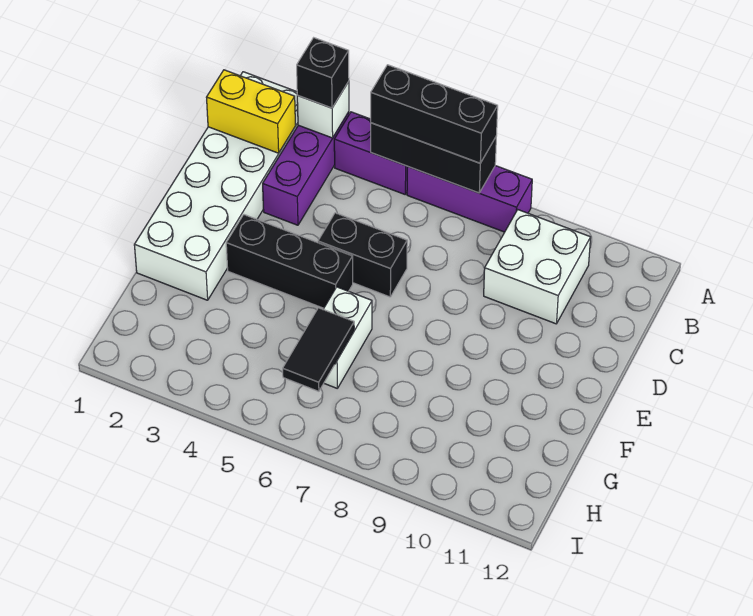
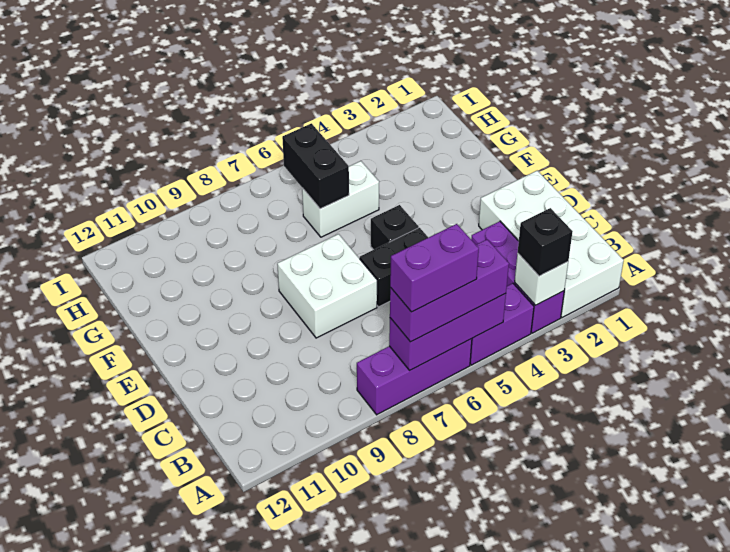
white 2x6 brick [134,72,298,300] -> white 2x4 brick [479,171,624,318]
black 1x3 brick [371,123,496,193] -> purple 1x3 brick [389,294,506,370]
black 1x3 brick [371,65,498,163] -> purple 1x3 brick [390,240,509,342]
none -> purple 1x2 brick [390,224,479,312]
yellow 1x2 brick [206,70,295,153] -> none
white 2x2 brick [484,210,591,324] -> white 2x2 brick moved to [277,234,377,338]
black 1x3 brick [226,215,353,308] -> black 1x1 brick [371,205,419,250]
white 1x2 brick [323,287,372,388] -> white 1x2 brick turned to [302,161,379,237]
black 1x2 tile [283,308,354,391] -> black 1x2 brick [282,123,349,209]

